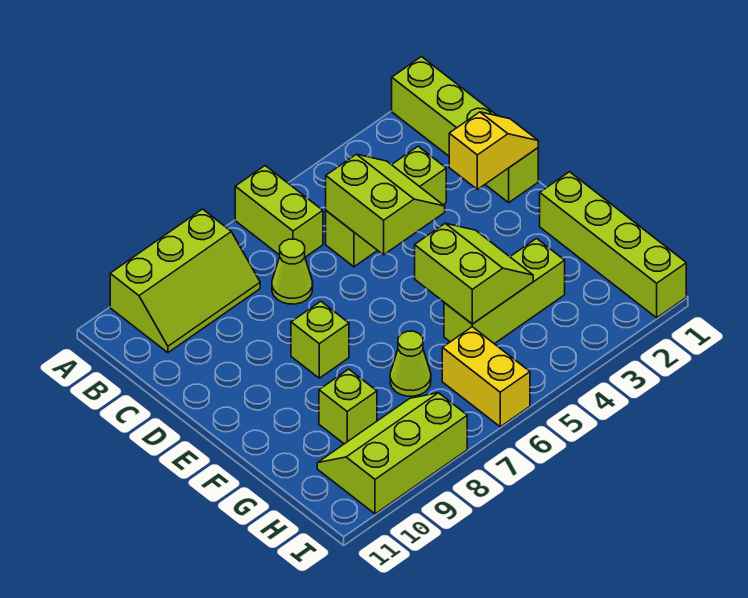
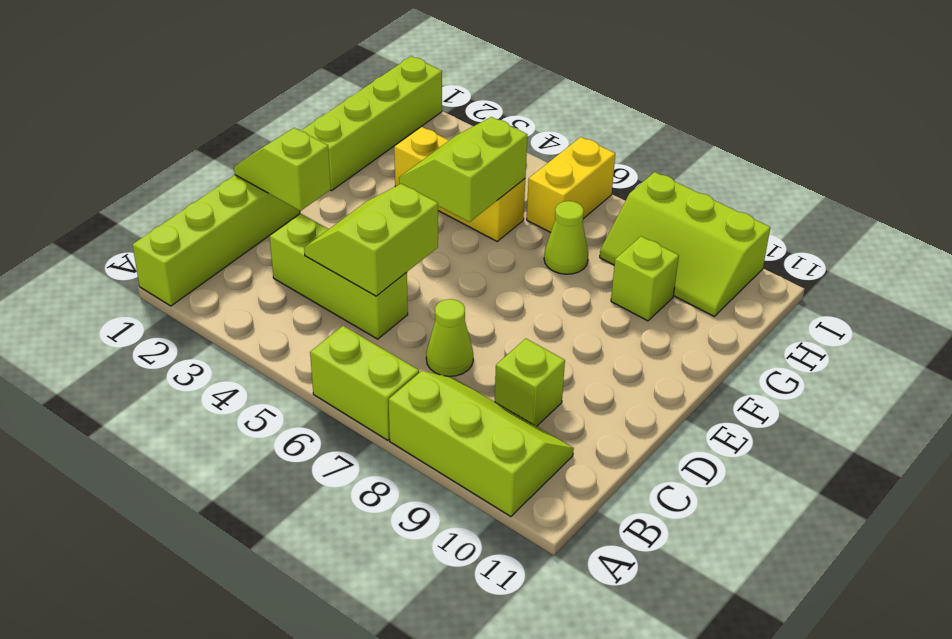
lime 1x2 brick [235,166,323,257] -> lime 1x2 brick turned to [310,326,419,440]
yellow 1x2 slope [449,112,538,189] -> lime 1x2 slope [234,128,331,211]
lime 1x1 brick [291,301,349,378] -> lime 1x1 brick moved to [495,339,565,426]
lime 1x3 brick [444,239,565,344] -> yellow 1x3 brick [394,127,525,241]

